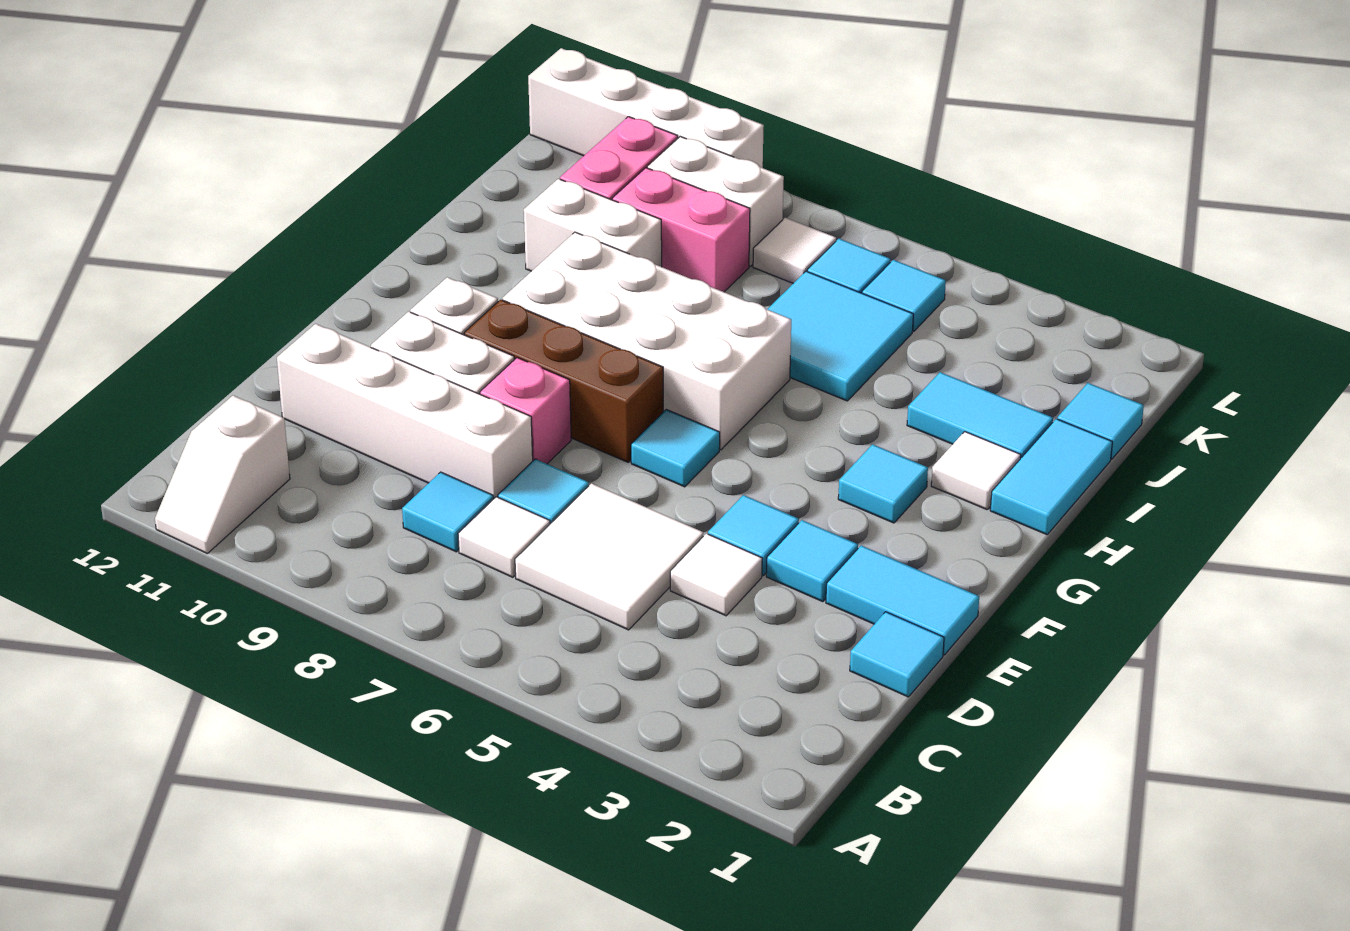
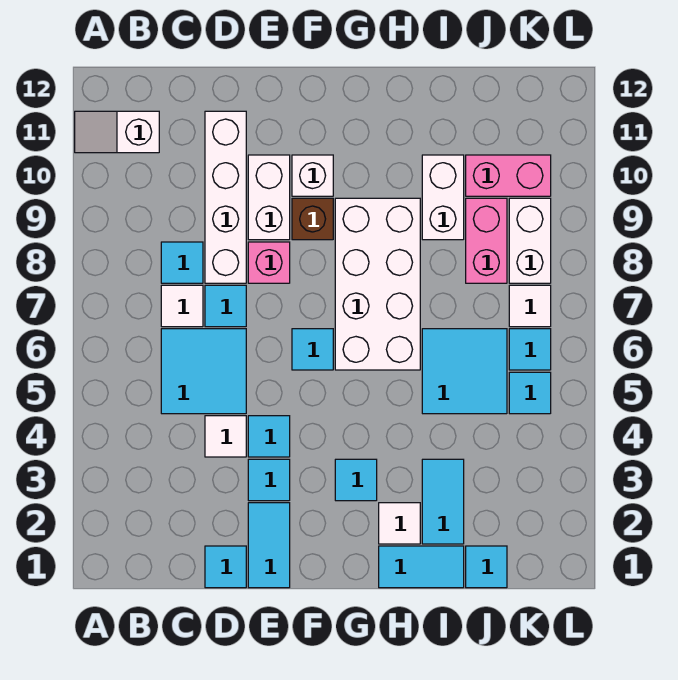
white 2x2 tile [515,484,703,630] -> cyan 2x2 tile [161,329,246,414]
brown 1x3 brick [464,300,663,462] -> brown 1x1 brick [292,198,333,240]
white 1x4 brick [528,48,764,168] -> none

